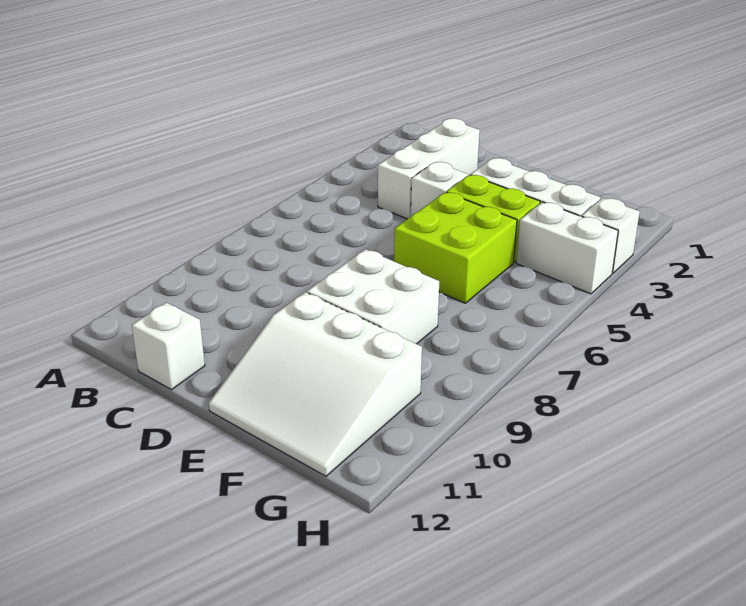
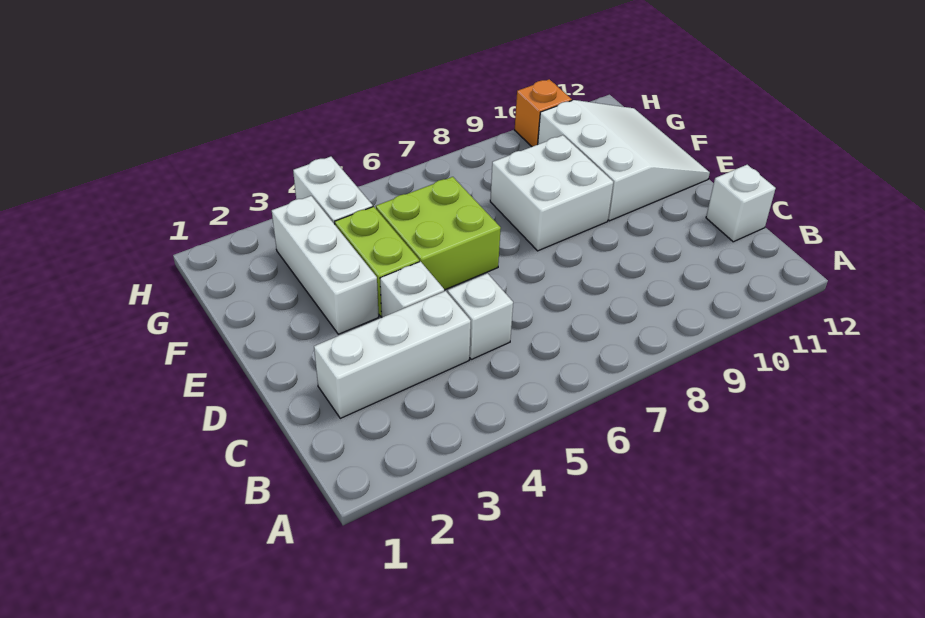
white 1x1 brick [582,198,640,273] -> white 1x1 brick moved to [448,274,513,359]
none -> orange 1x1 brick [515,79,572,147]

